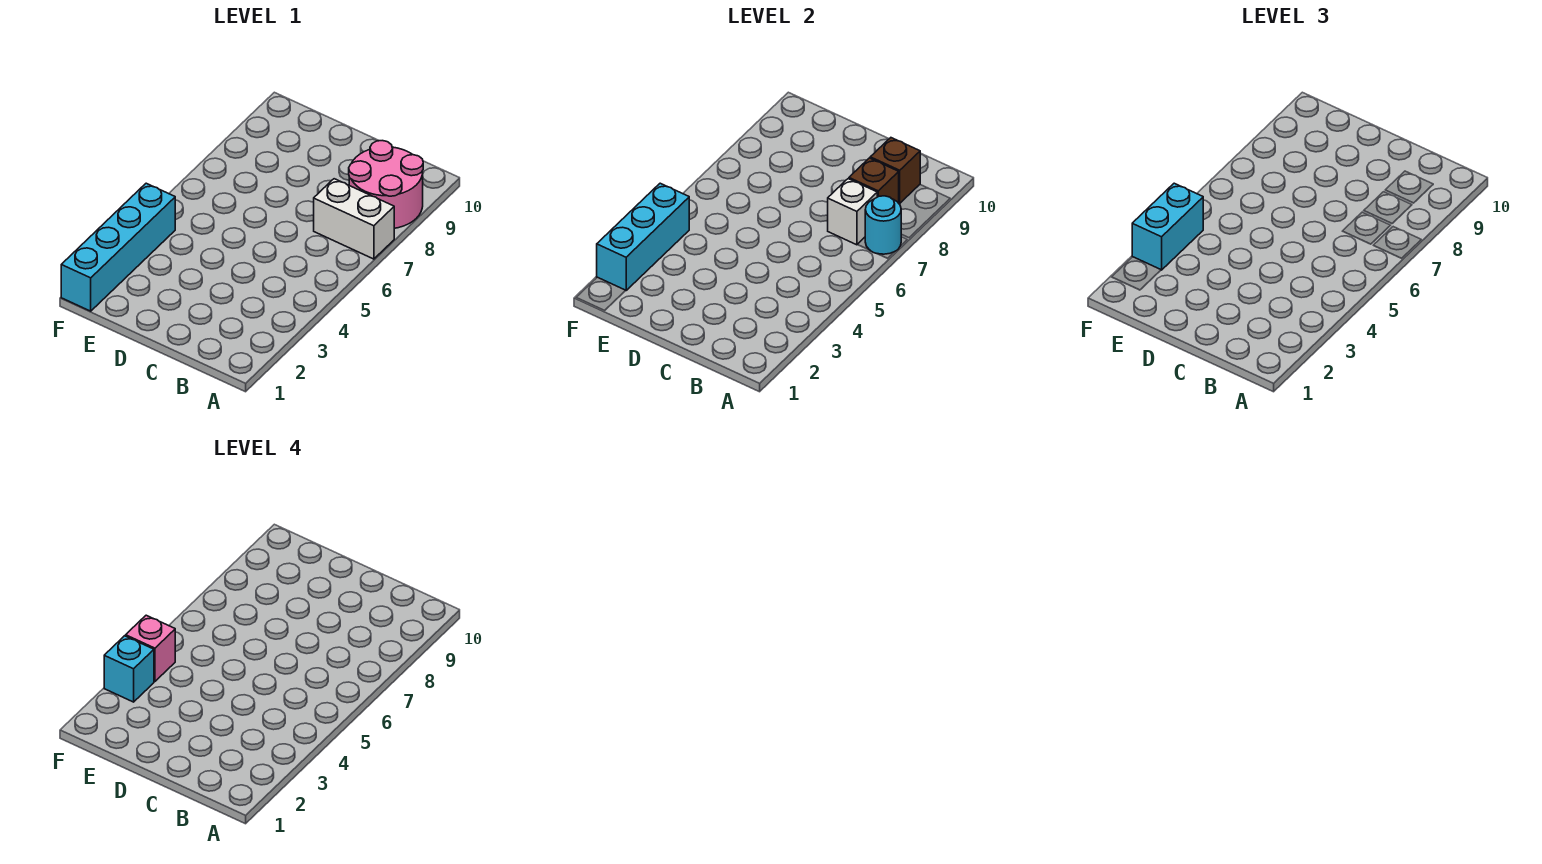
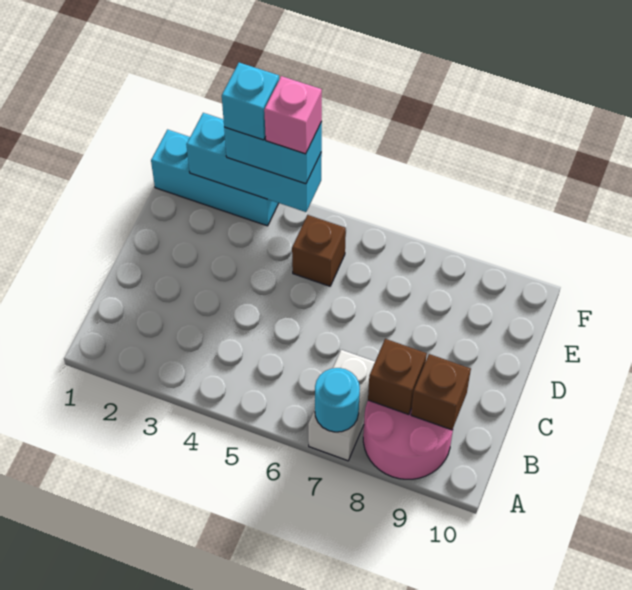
white 1x1 brick [828,179,877,245] -> none
none -> brown 1x1 brick [292,215,346,286]
cyan 1x4 brick [61,183,175,311] -> cyan 1x3 brick [151,130,279,226]

